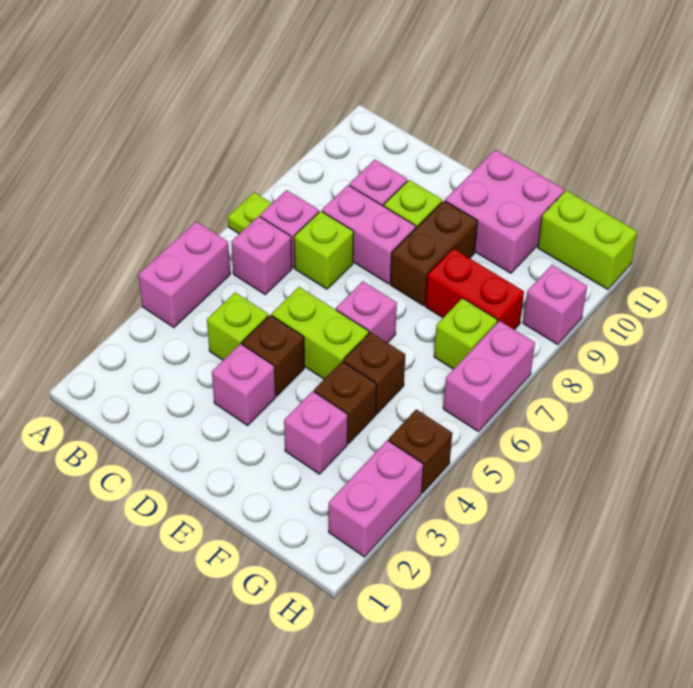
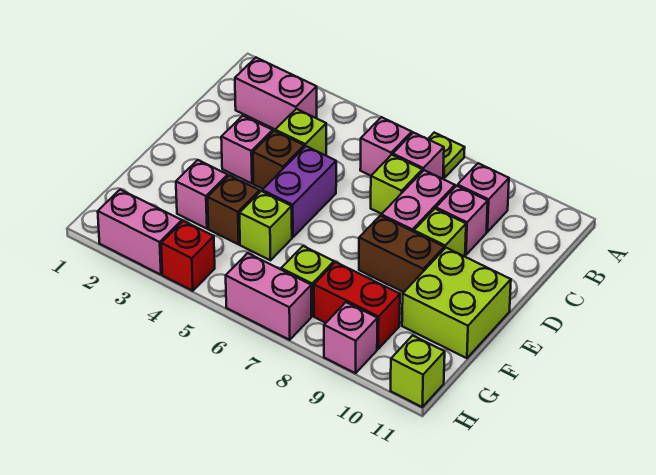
pink 1x2 brick [138,221,230,327] -> pink 1x2 brick moved to [235,58,317,129]
lime 1x2 brick [272,287,369,379] -> purple 1x2 brick [262,146,336,237]
pink 1x1 brick [336,281,397,343] -> pink 1x1 brick moved to [458,163,509,232]
pink 2x2 brick [445,150,564,273] -> lime 2x2 brick [402,248,511,358]
brown 1x1 brick [343,332,405,414] -> lime 1x1 brick [239,191,292,260]
red 1x2 brick [425,249,524,330] -> red 1x2 brick turned to [314,262,400,349]
lime 1x2 brick [538,190,637,289] -> lime 1x1 brick [391,335,445,407]
brown 1x1 brick [388,409,452,493] -> red 1x1 brick [161,221,215,291]

